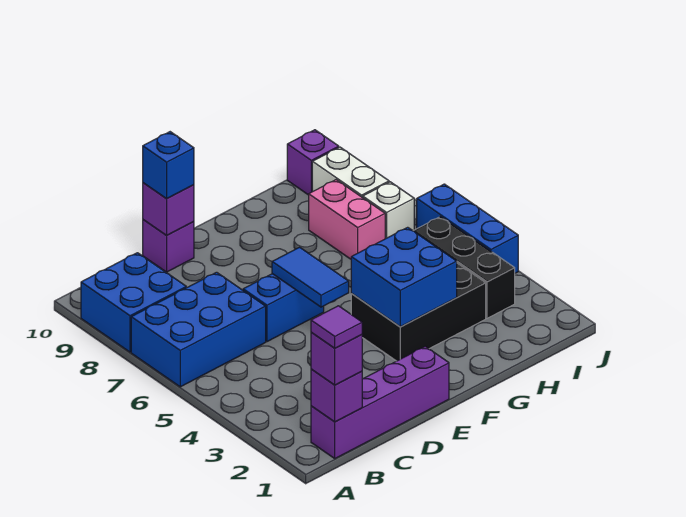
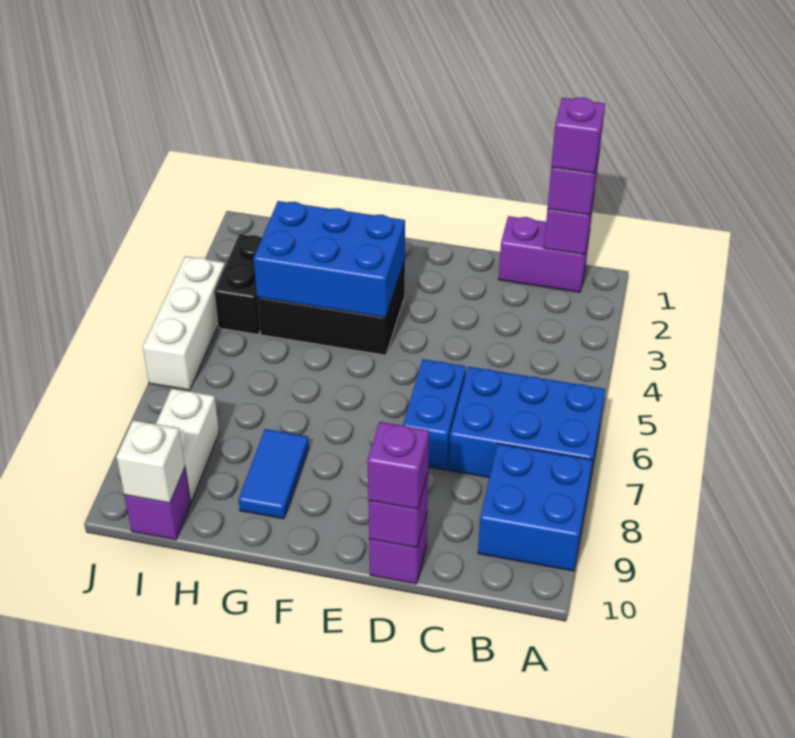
purple 1x4 brick [311,346,449,458] -> purple 1x2 brick [499,216,590,292]
purple 1x1 tile [311,306,362,348] -> purple 1x1 brick [551,97,605,173]
blue 1x2 brick [243,274,324,342] -> blue 1x2 brick turned to [403,359,466,470]
blue 1x1 brick [143,132,194,199] -> purple 1x1 brick [367,422,429,509]
blue 1x2 tile [272,247,349,307] -> blue 1x2 tile moved to [239,429,309,519]
blue 2x2 brick [351,227,457,327] -> blue 2x3 brick [254,201,405,318]
pink 1x2 brick [309,180,385,259] -> none
black 1x3 brick [414,217,515,318] -> black 1x2 brick [214,234,262,334]
white 1x1 brick [363,182,414,239] -> white 1x1 brick moved to [116,420,185,503]
blue 1x3 brick [417,184,518,273] -> white 1x3 brick [143,256,225,390]

